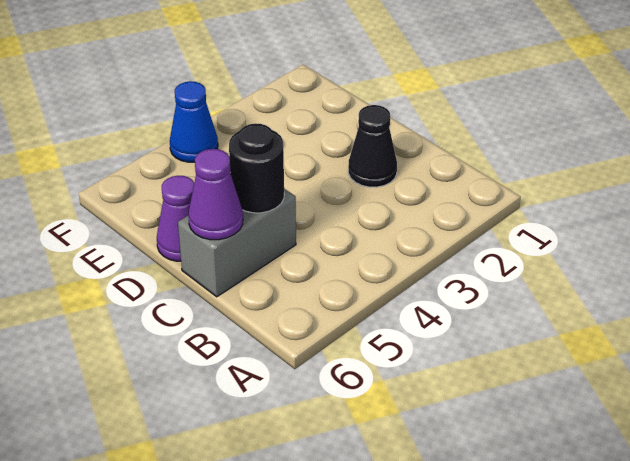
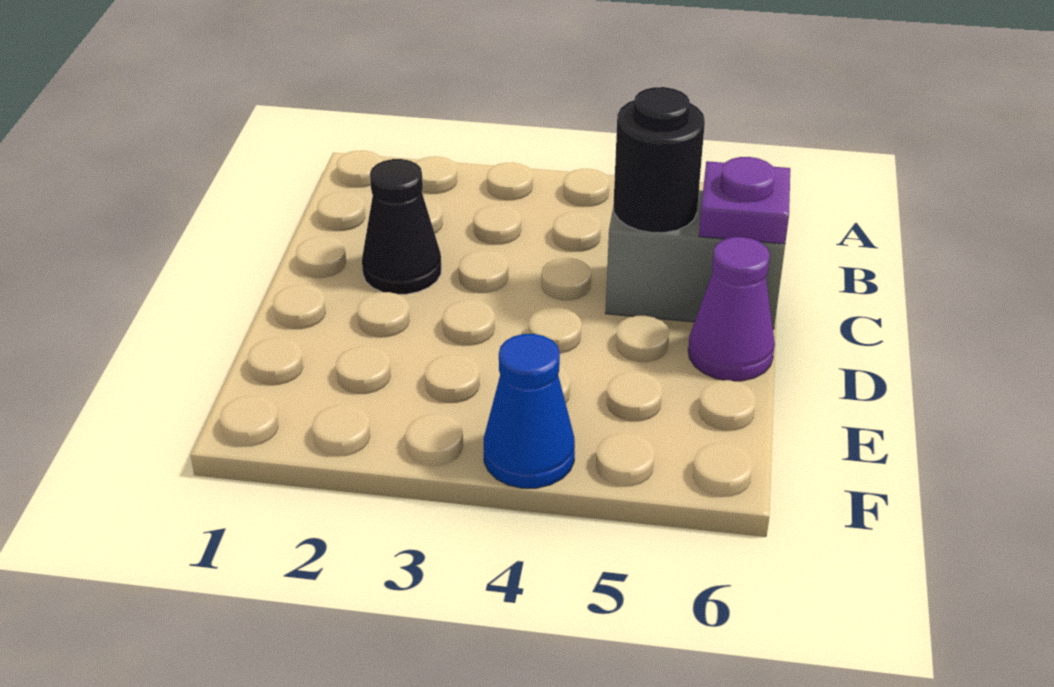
purple 1x1 cone [188,149,243,240] -> purple 1x1 plate [699,157,790,244]

